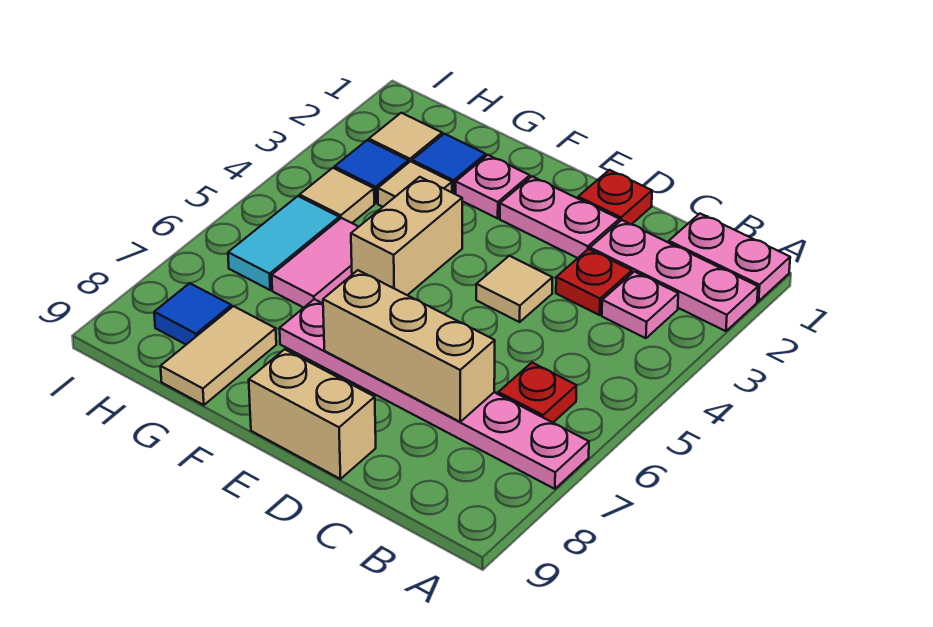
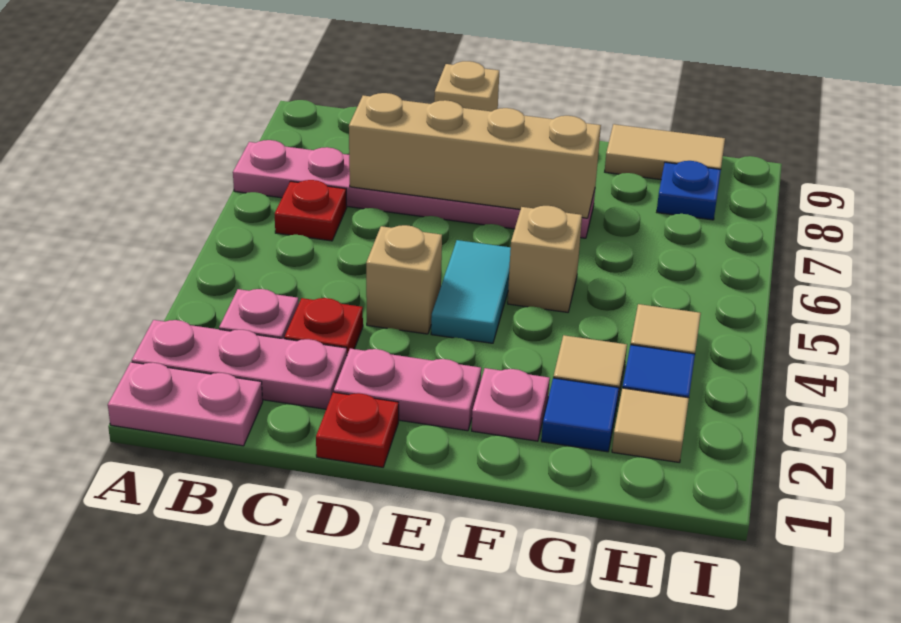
tan 1x3 brick [323,270,495,422] -> tan 1x4 brick [349,93,601,218]
tan 1x1 tile [476,256,552,322] -> tan 1x1 brick [366,225,442,334]
tan 1x2 brick [249,349,376,479] -> tan 1x1 brick [434,61,499,111]
tan 1x2 brick [351,177,462,295] -> tan 1x1 brick [508,206,582,312]
pink 1x2 tile [272,218,358,308] -> none
tan 1x2 tile [161,306,276,405] -> tan 1x2 tile turned to [605,124,725,180]
cyan 1x2 tile [228,196,339,290] -> cyan 1x2 tile moved to [431,240,511,343]
blue 1x1 tile [154,283,231,345] -> blue 1x1 plate [657,161,721,220]

